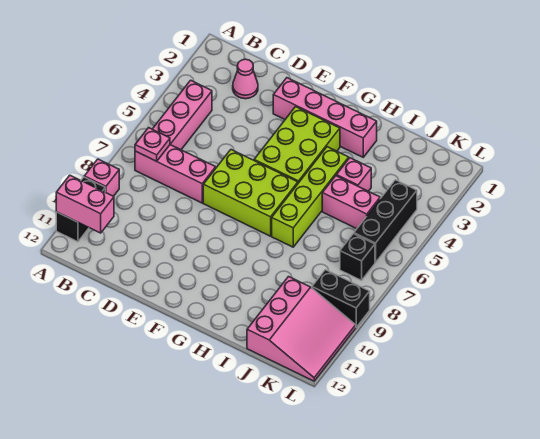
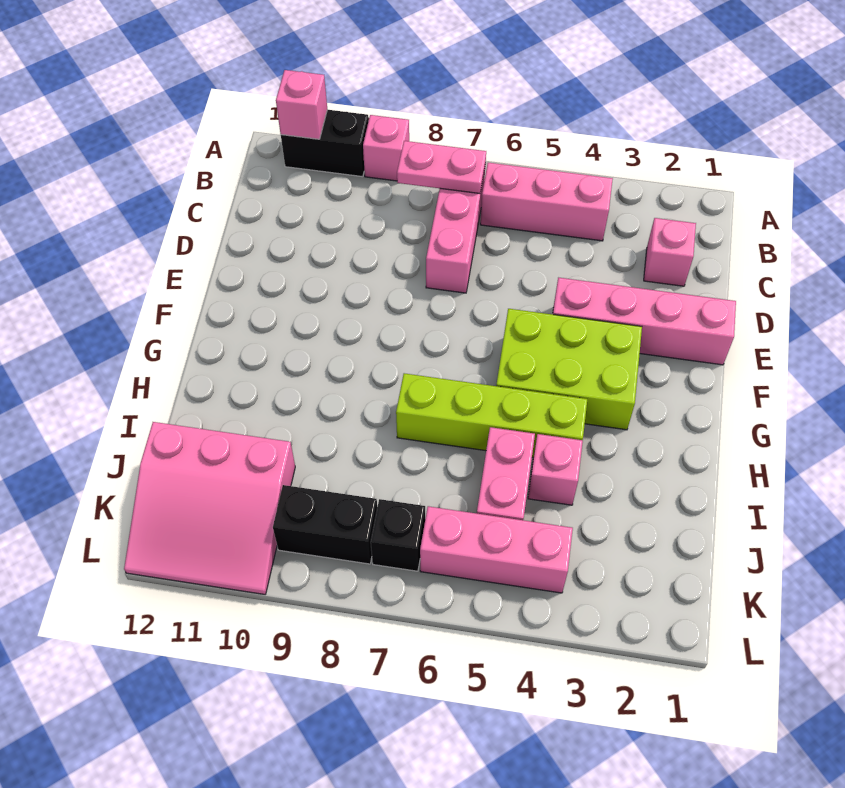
pink 1x2 brick [56,175,114,233] -> pink 1x1 brick [276,70,327,139]
pink 1x1 plate [135,128,170,161] -> pink 1x2 plate [397,141,486,193]
pink 1x1 cone [233,59,258,99] -> pink 1x1 brick [644,218,696,286]
pink 1x4 brick [273,78,377,157] -> pink 1x4 brick turned to [553,278,736,365]
lime 2x3 brick [203,150,298,236] -> none
black 1x3 brick [354,180,417,262] -> pink 1x3 brick [420,506,573,593]
black 1x2 brick [312,270,370,327] -> black 1x2 brick turned to [273,485,377,564]

